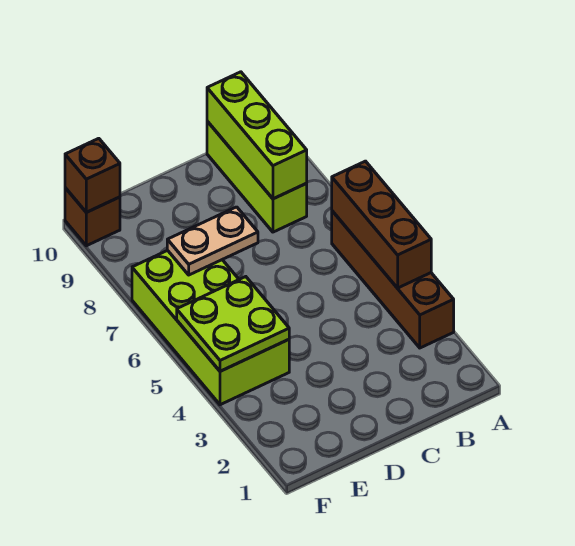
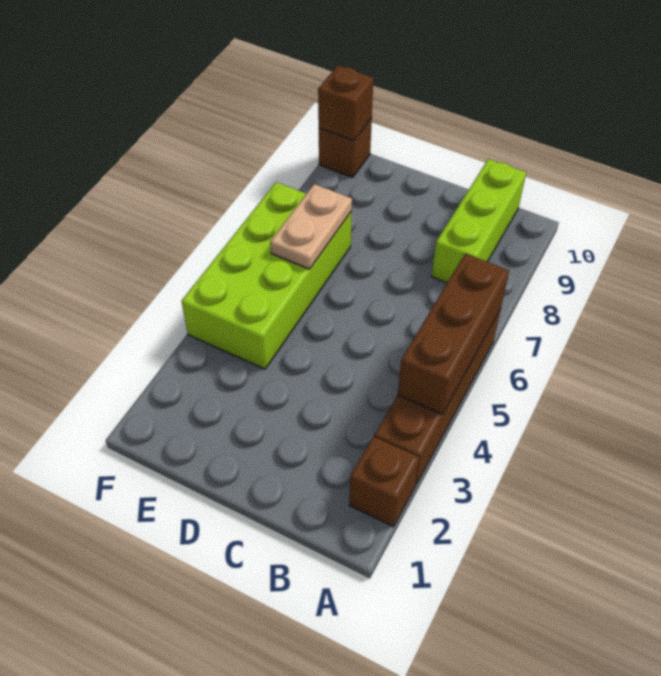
none -> brown 1x1 brick [349,437,419,527]
lime 1x3 brick [207,72,307,199] -> none
tan 1x2 plate [167,207,258,275] -> tan 1x2 plate turned to [270,184,352,269]
lime 2x2 plate [177,277,289,371] -> none

